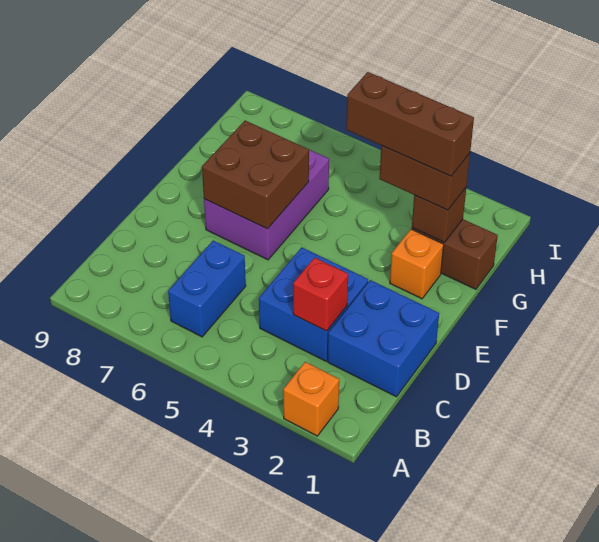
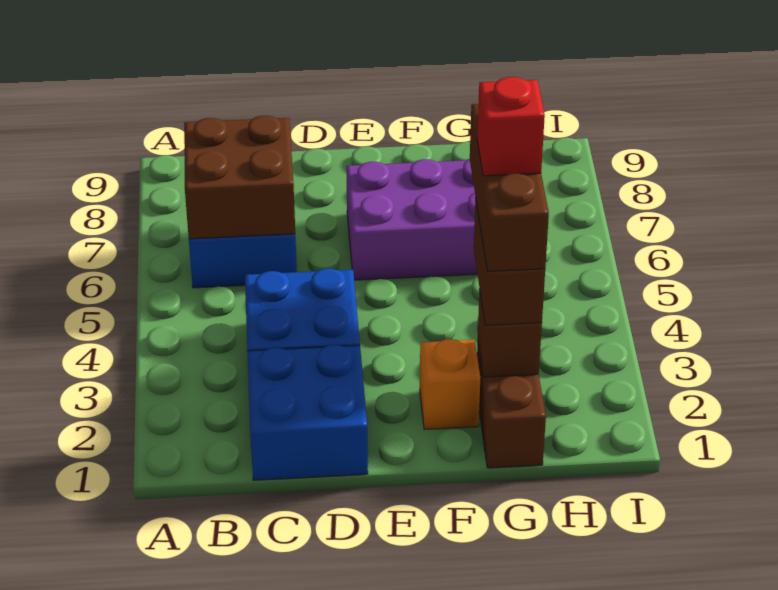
orange 1x1 brick [283,362,339,436] -> none
red 1x1 brick [293,258,348,331] -> red 1x1 brick moved to [477,77,545,176]
brown 2x2 brick [202,121,309,229] -> brown 2x2 brick moved to [184,116,295,239]

